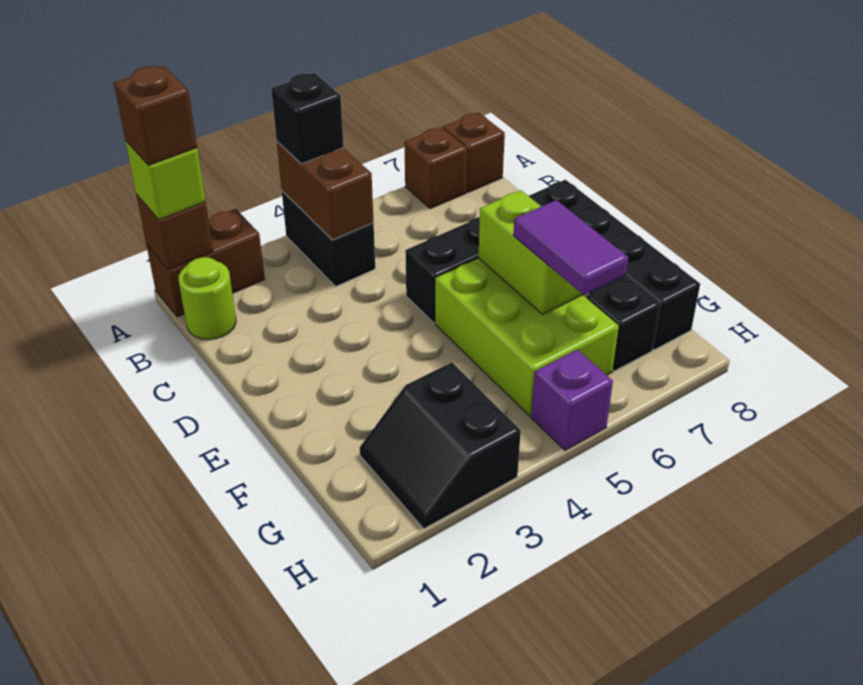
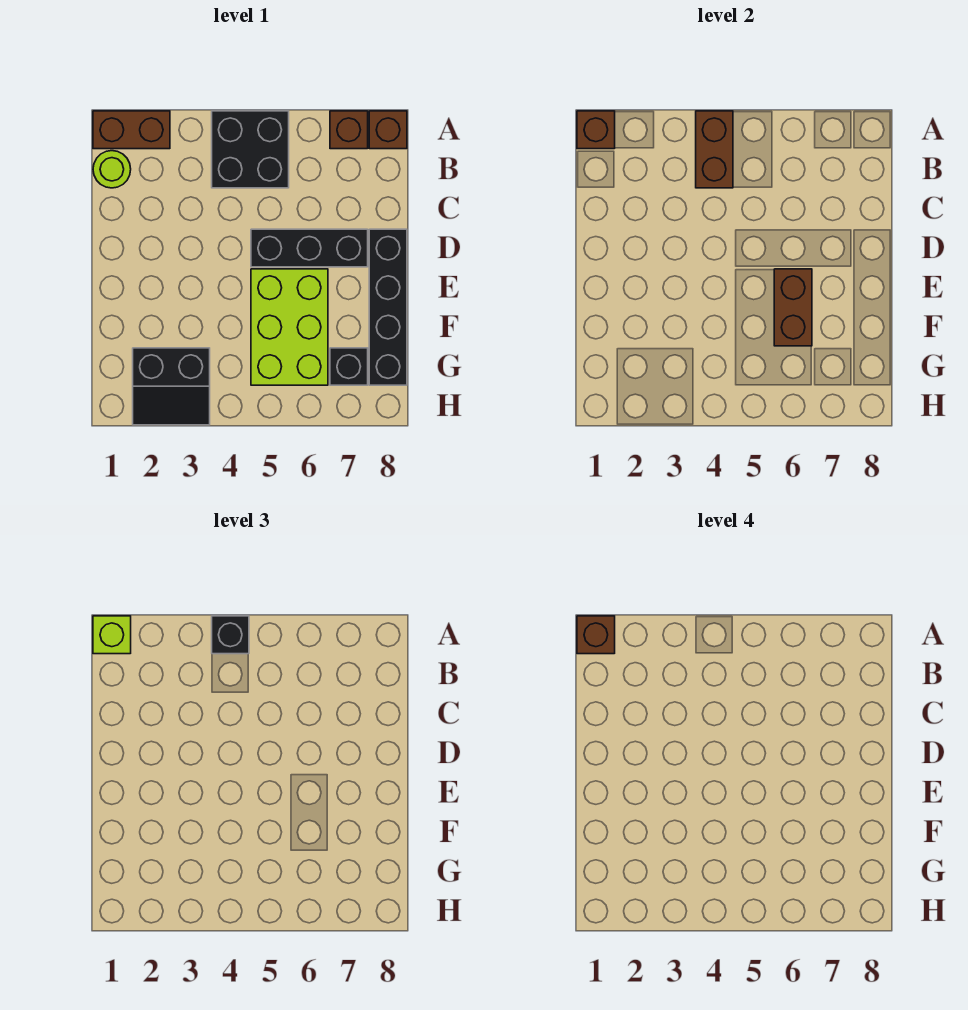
black 1x2 brick [282,191,375,287] -> black 2x2 brick [212,111,289,188]
lime 1x2 brick [478,190,583,314] -> brown 1x2 brick [774,269,812,346]
purple 1x2 tile [513,200,628,295] -> none
black 2x2 slope [360,362,521,529] -> black 2x2 slope turned to [133,348,210,425]
purple 1x1 brick [531,349,613,450] -> none

